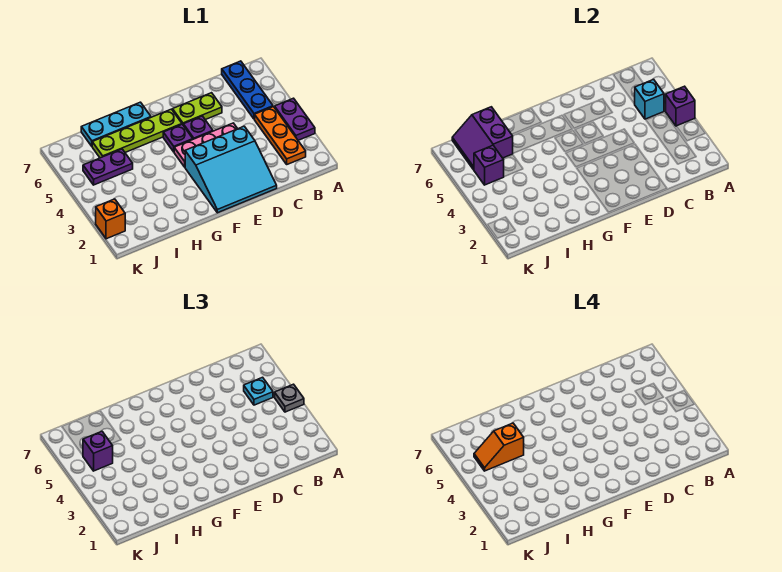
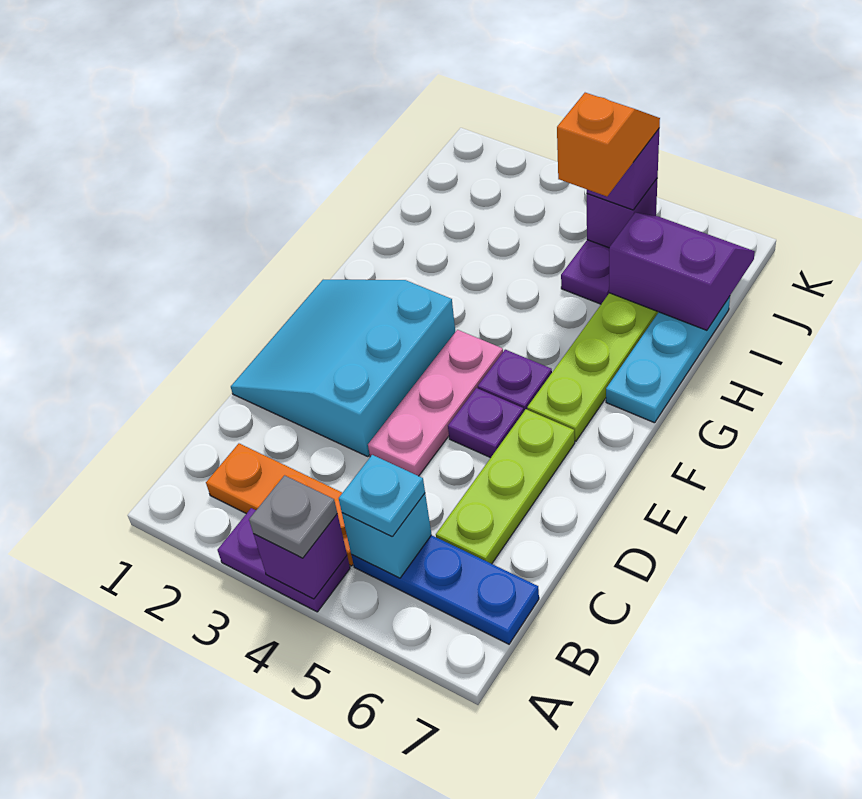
lime 1x2 plate [173,93,222,124] -> lime 1x3 plate [436,409,575,564]
orange 1x1 brick [96,199,125,239] -> none

